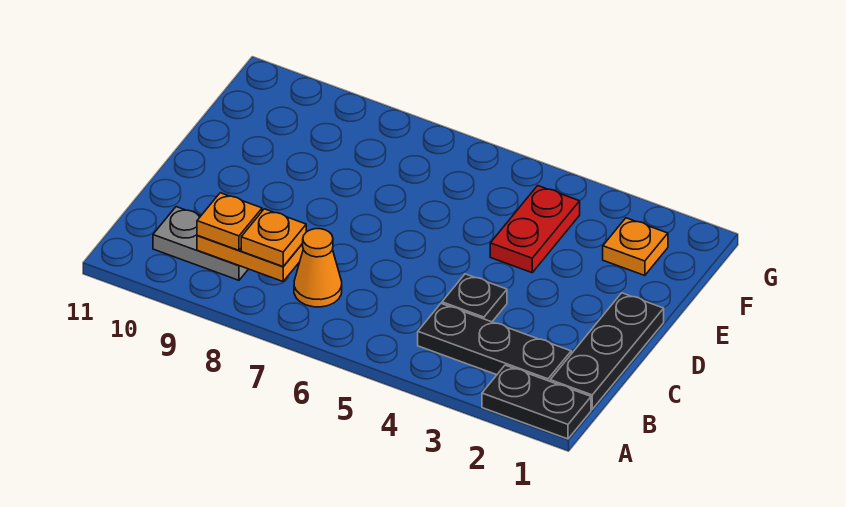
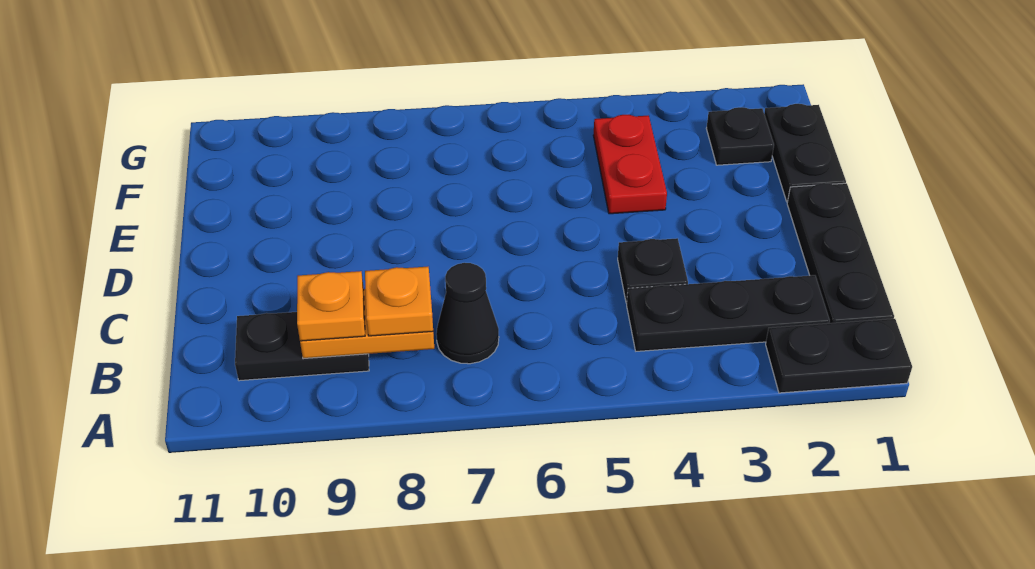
orange 1x1 cone [294,229,342,307] -> black 1x1 cone [436,263,499,364]
grey 1x2 plate [153,207,248,280] -> black 1x2 plate [235,312,369,381]
none -> black 1x2 plate [764,104,846,202]
orange 1x1 plate [603,218,668,276] -> black 1x1 plate [706,107,774,165]

